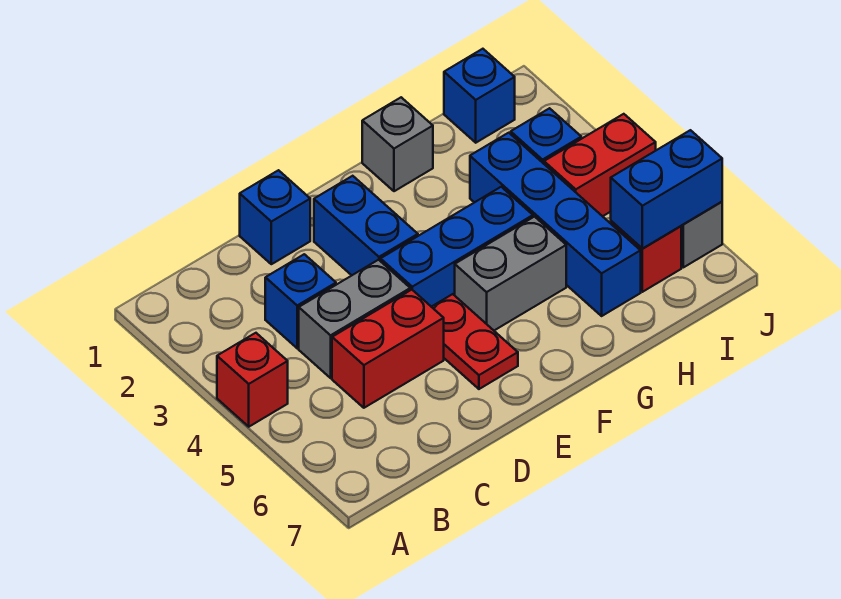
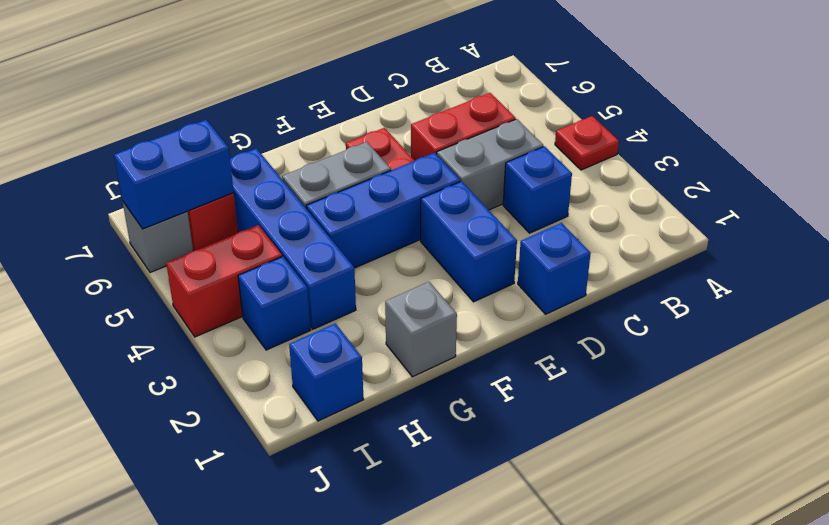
red 1x1 brick [217,333,288,427] -> red 1x1 plate [555,116,619,170]

